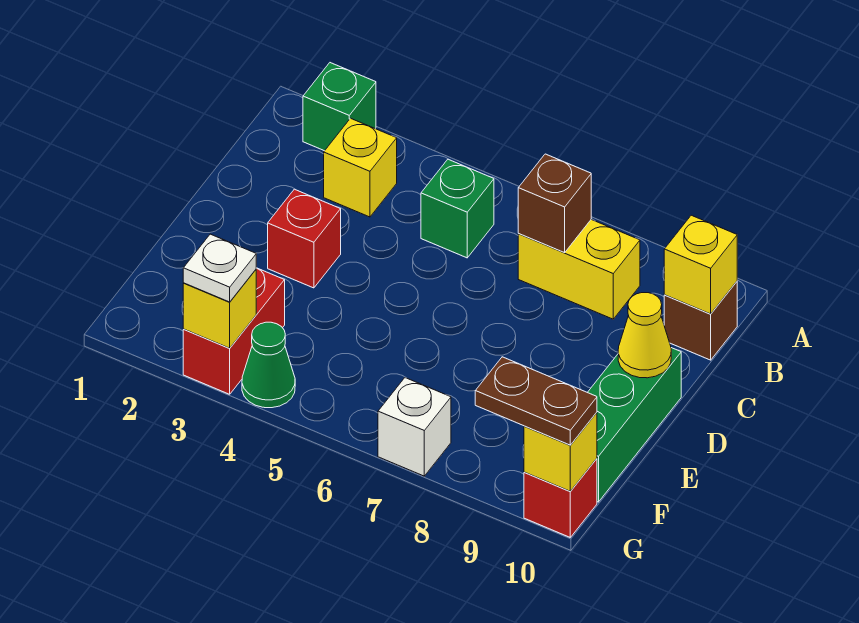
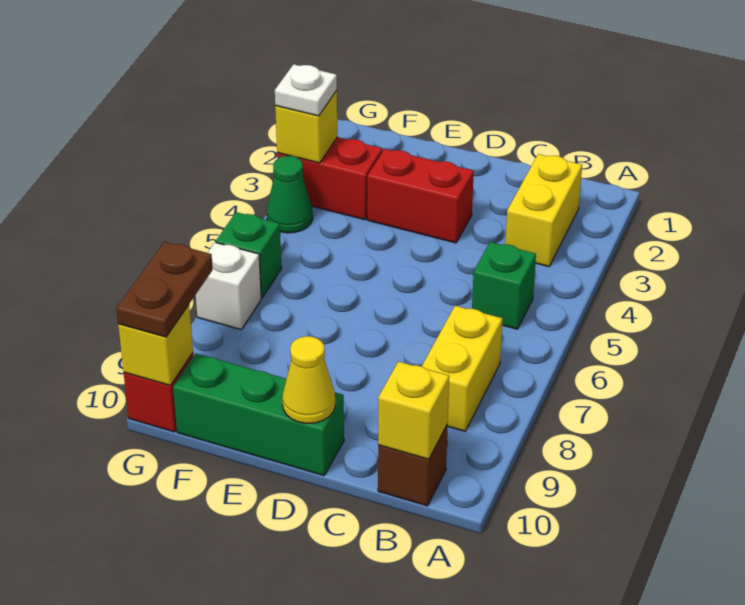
green 1x1 brick [303,63,376,151] -> green 1x1 brick moved to [216,212,282,298]
yellow 1x1 brick [324,118,397,217] -> yellow 1x2 brick [505,154,582,267]
brown 1x1 brick [518,154,591,253] -> none
red 1x1 brick [268,189,341,288] -> red 1x2 brick [367,149,474,243]

